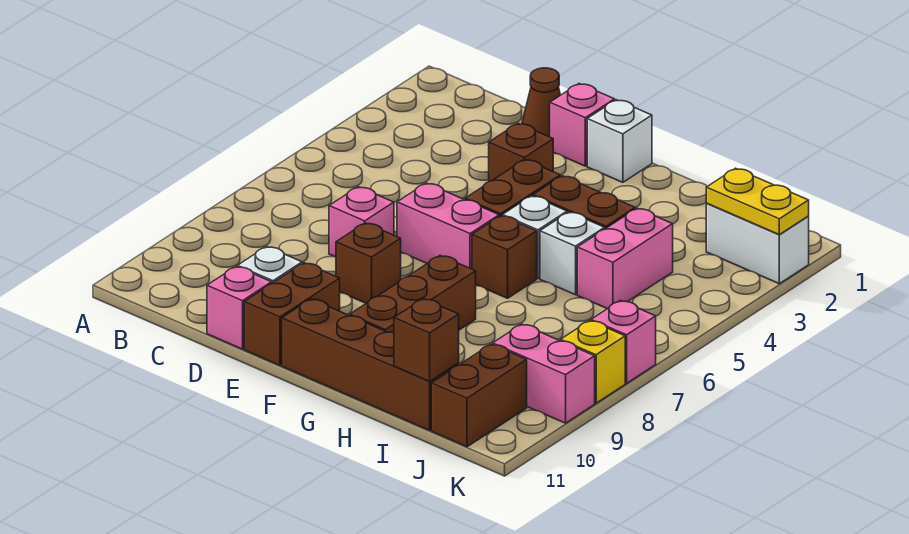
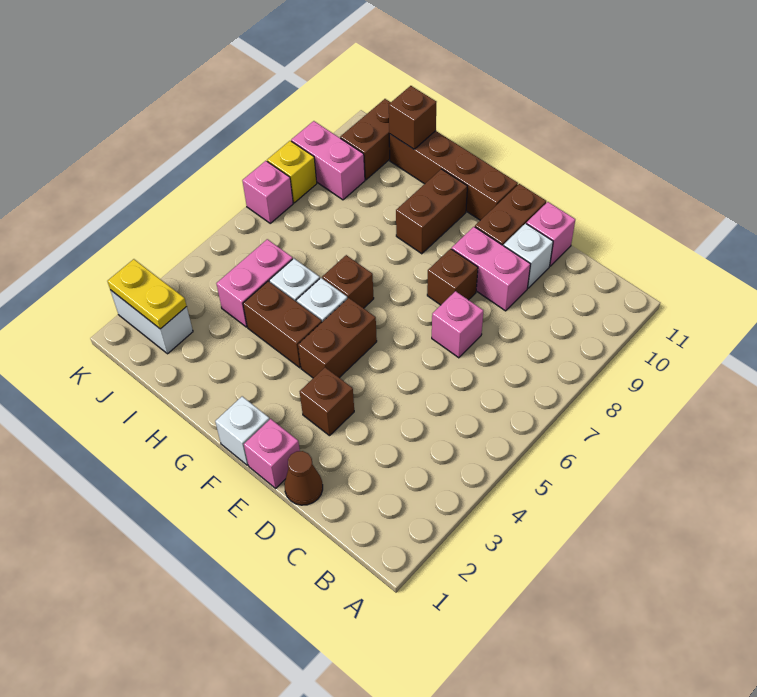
pink 1x2 brick [397,183,499,269] -> pink 1x2 brick moved to [452,227,530,311]
brown 1x3 brick [350,256,476,333] -> brown 1x2 brick [396,169,467,254]

